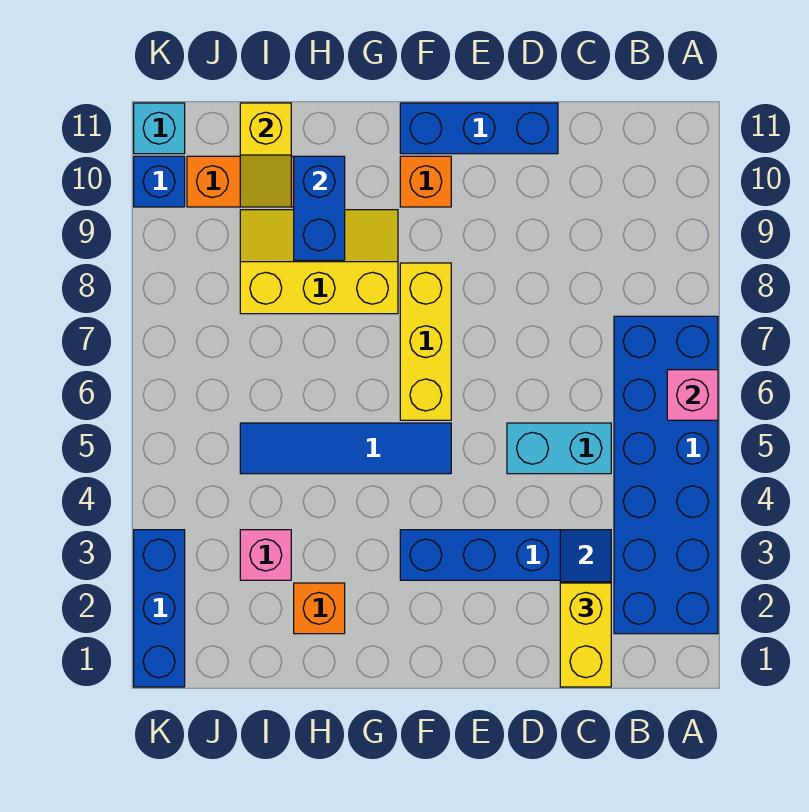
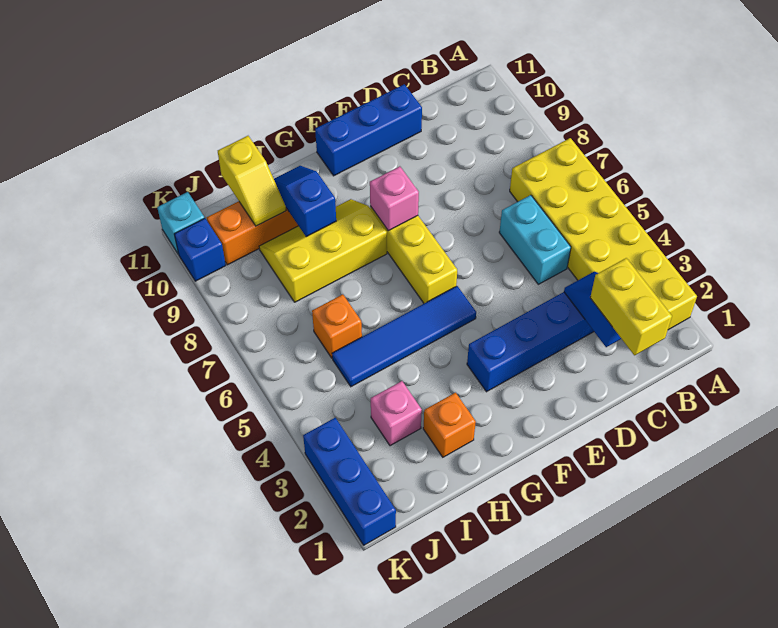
blue 2x6 brick [614,316,718,634] -> yellow 2x6 brick [510,138,697,330]
pink 1x1 brick [667,370,718,420] -> pink 1x1 brick moved to [370,166,419,231]
cyan 1x2 brick [507,423,611,474] -> cyan 1x2 brick turned to [499,195,571,284]
orange 1x1 brick [400,156,451,207] -> orange 1x1 brick moved to [312,294,362,358]
blue 1x2 brick [294,156,345,260] -> blue 1x2 slope [274,166,336,237]

